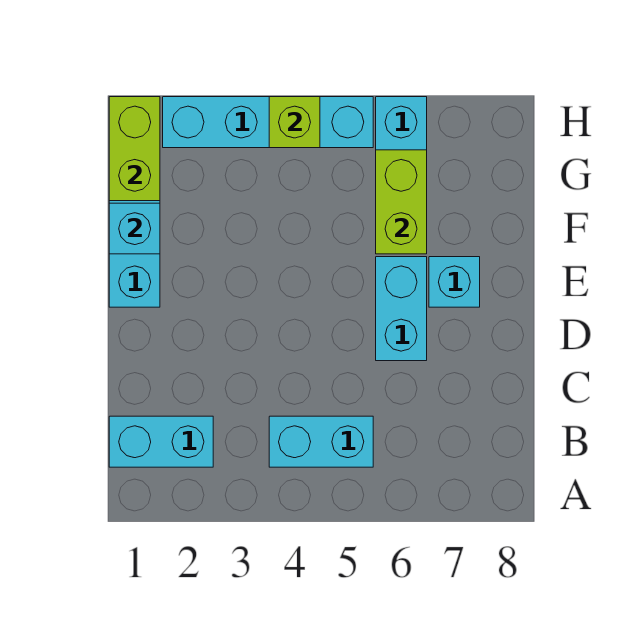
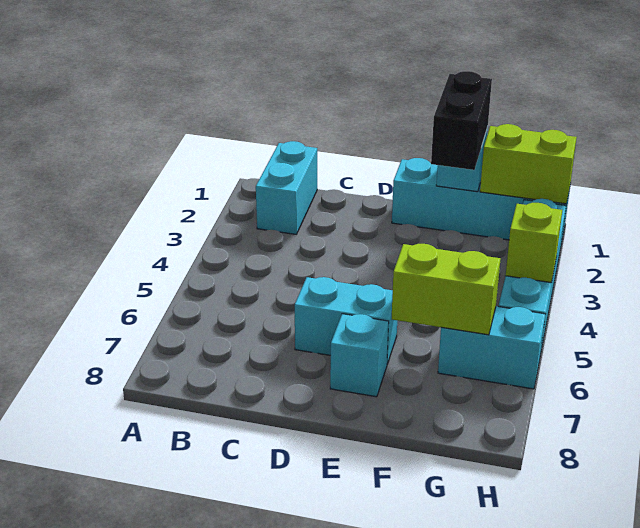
cyan 1x2 brick [269,416,373,467] -> none
none -> black 1x2 brick [431,71,492,170]

